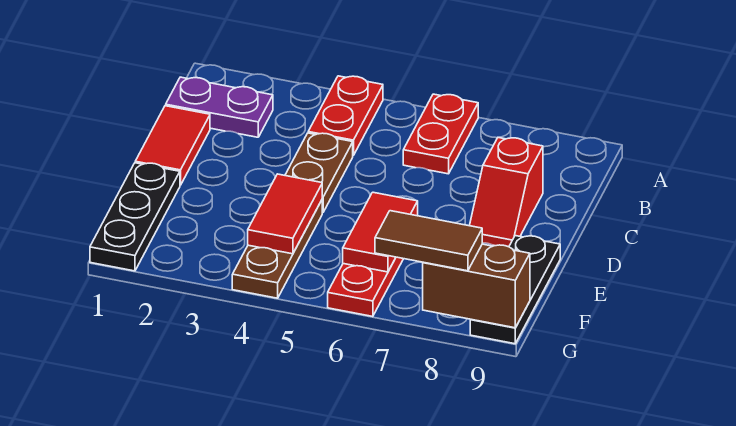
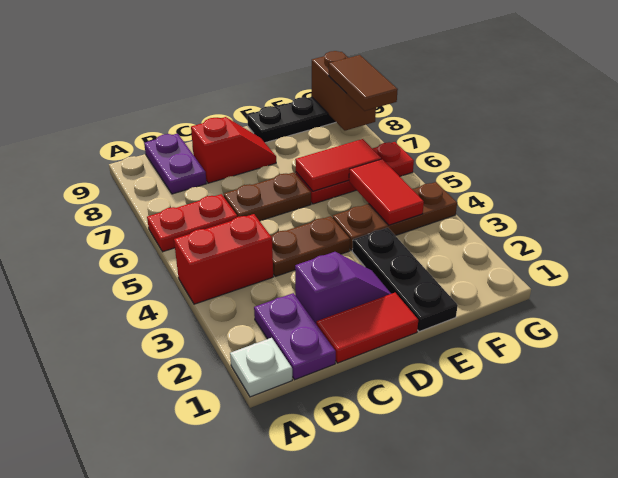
none -> white 1x1 plate [230,338,292,397]
red 1x2 plate [308,76,383,155] -> red 1x2 brick [174,214,273,304]
none -> purple 1x2 plate [144,134,207,194]
none -> purple 1x2 slope [295,252,391,323]
none -> brown 1x2 plate [223,172,311,221]
black 1x3 plate [90,163,180,271] -> black 1x3 plate turned to [352,228,458,332]
red 1x2 tile [248,174,322,254] -> red 1x2 tile turned to [349,159,424,225]

